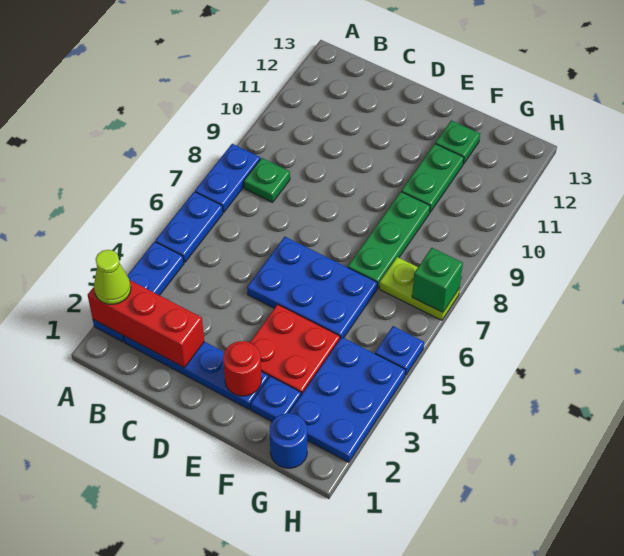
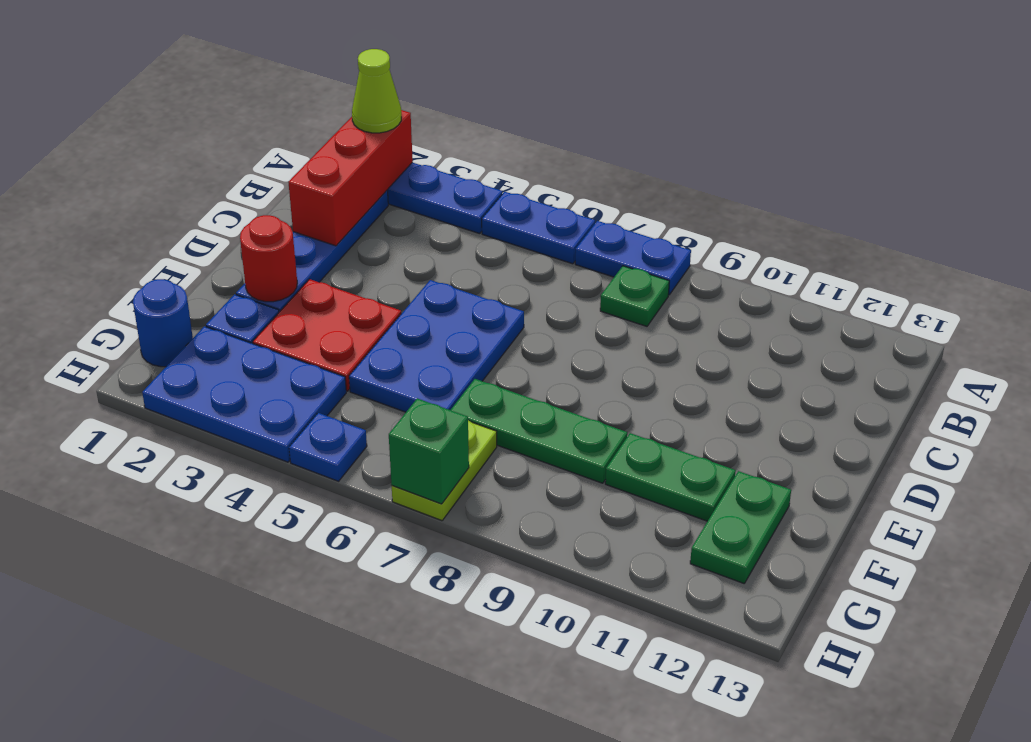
green 1x1 plate [435,120,480,164] -> green 1x2 plate [690,471,791,583]

